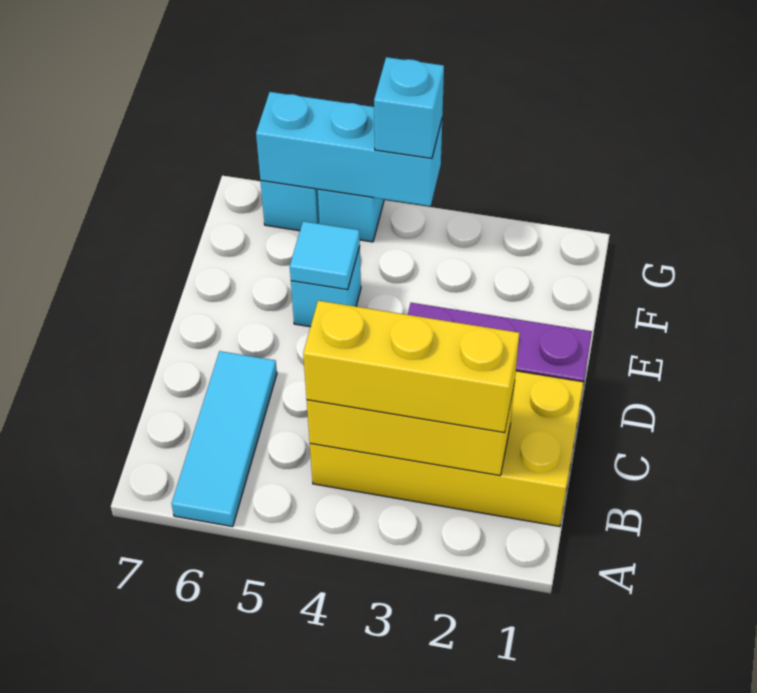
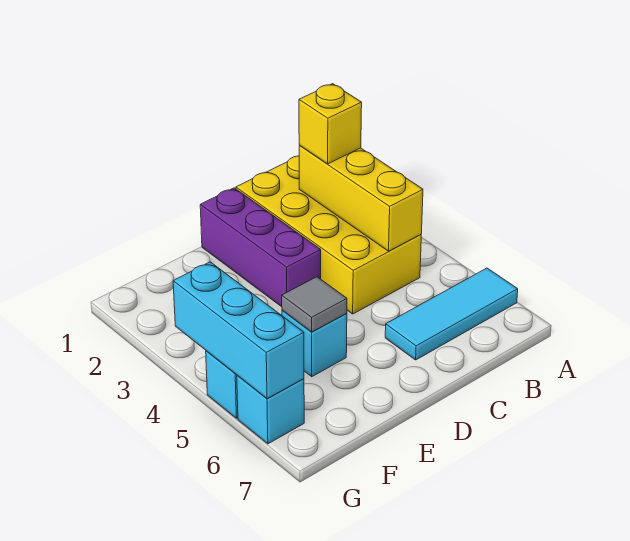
yellow 1x3 brick [303,301,520,433] -> yellow 1x1 brick [299,84,362,164]
cyan 1x1 tile [290,221,360,290] -> grey 1x1 tile [282,277,347,332]
cyan 1x1 brick [374,57,444,159] -> none

